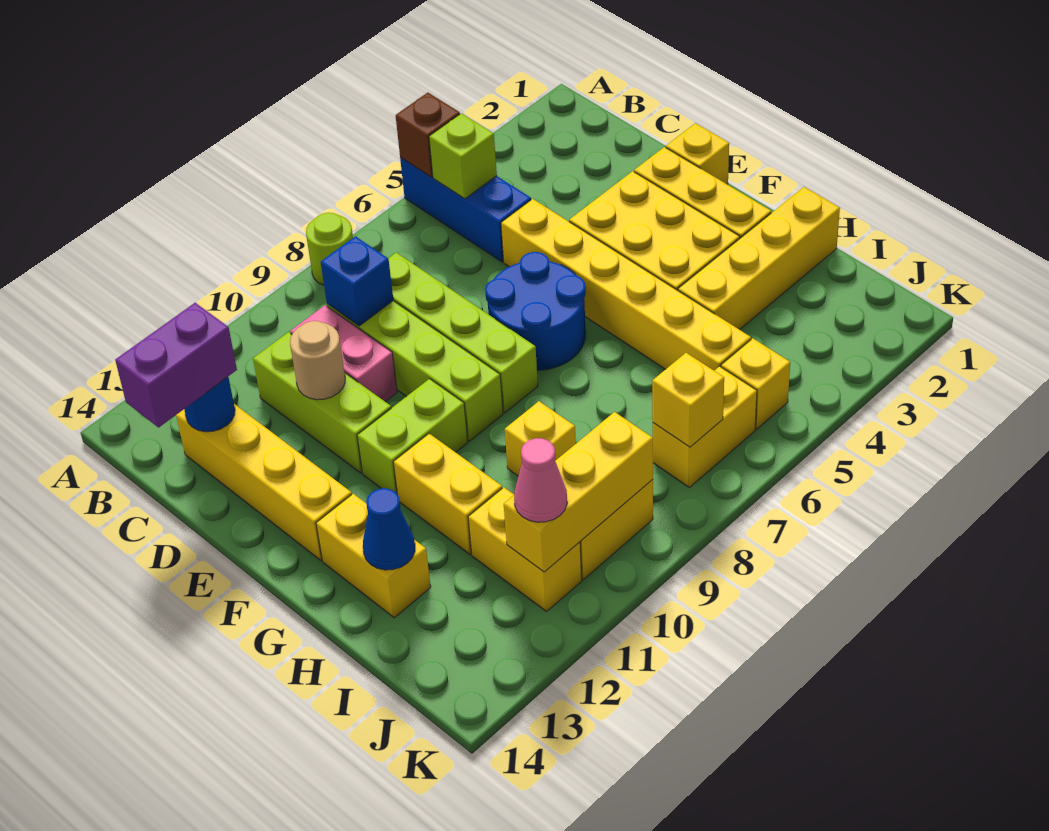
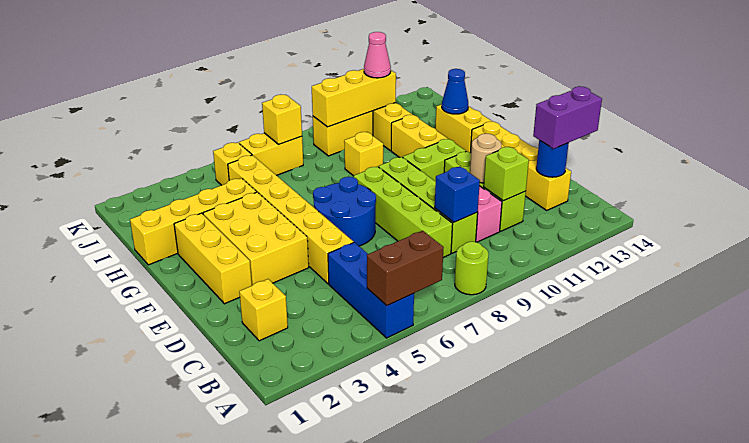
brown 1x1 brick [396,93,460,177] -> brown 1x2 brick [367,231,444,306]
lime 1x1 brick [429,113,497,199] -> lime 1x1 brick moved to [484,147,529,201]
yellow 1x1 brick [666,123,729,184] -> yellow 1x1 brick moved to [239,279,288,341]

